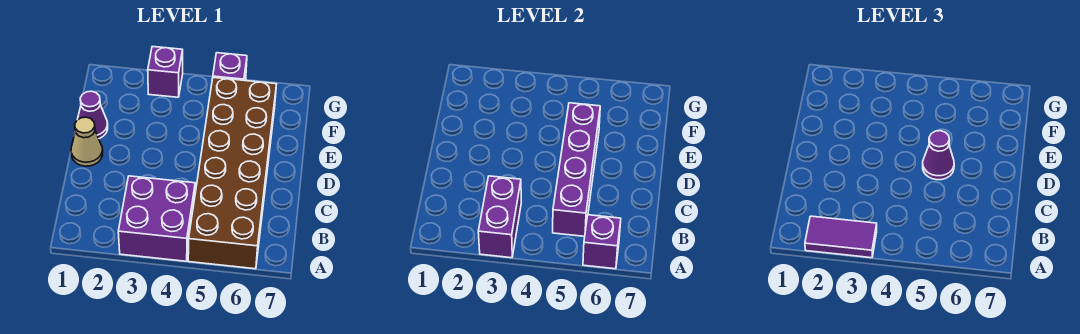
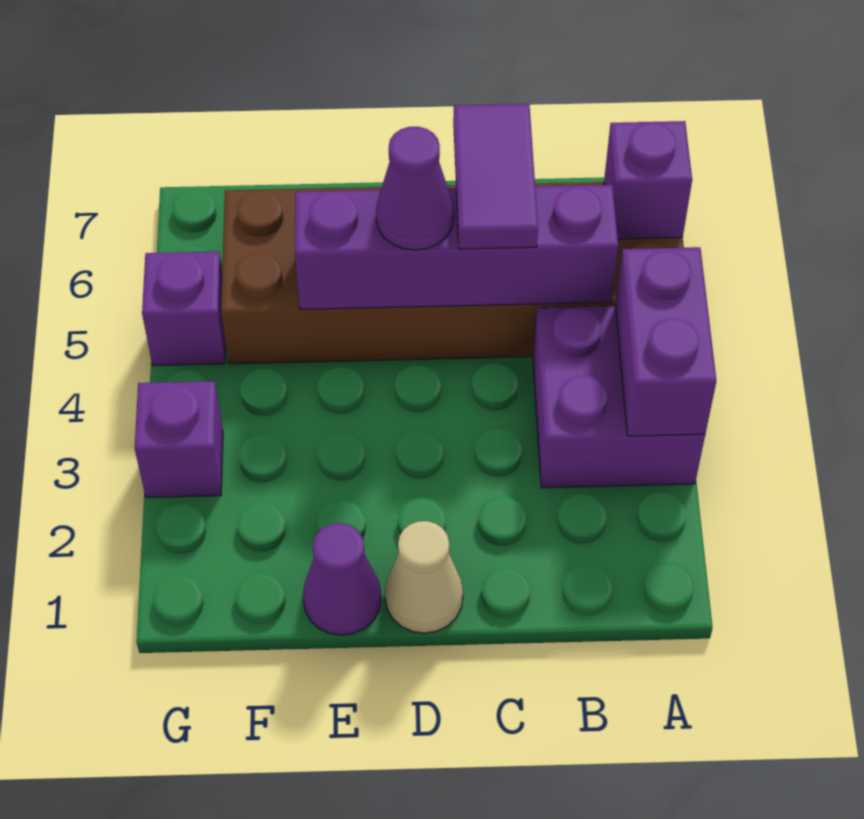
purple 1x2 tile [805,216,877,258] -> purple 1x2 tile moved to [453,104,538,249]
purple 1x2 brick [478,176,521,258] -> purple 1x2 brick turned to [615,247,716,436]

